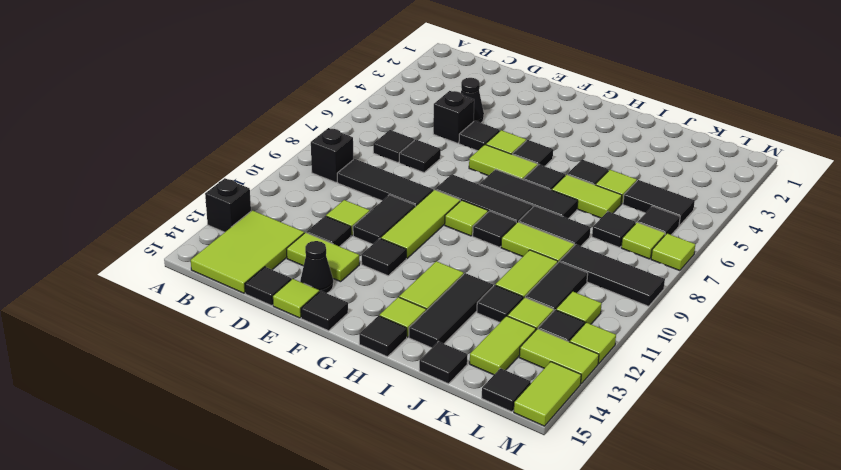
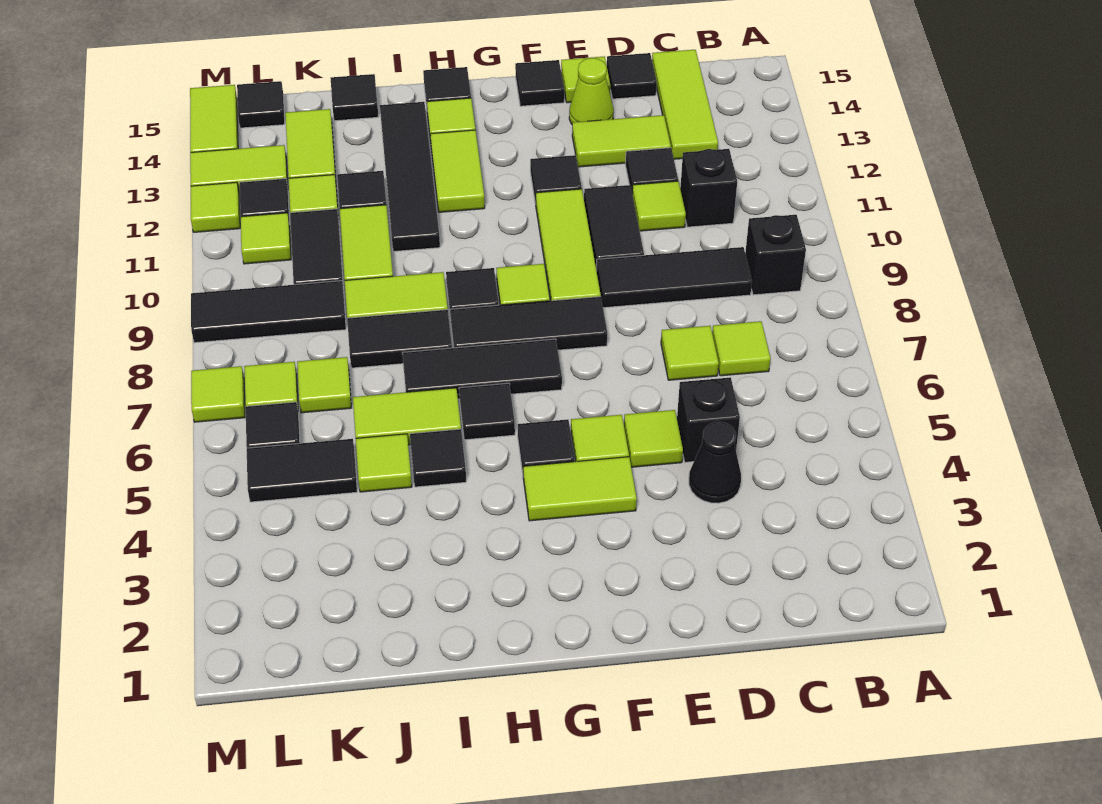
black 1x1 brick [205,178,251,232] -> black 1x1 brick moved to [680,149,737,227]
lime 2x3 tile [191,210,304,293] -> lime 1x3 tile [652,50,718,159]
black 1x1 tile [373,130,414,163] -> lime 1x1 tile [712,321,771,376]
black 1x1 tile [399,140,441,173] -> lime 1x1 tile [661,326,719,380]
black 1x1 tile [459,121,500,151] -> lime 1x1 tile [624,410,683,467]
black 1x1 cone [300,241,333,293] -> lime 1x1 cone [569,58,614,124]
lime 1x2 tile [469,145,538,180] -> lime 1x2 tile moved to [523,457,637,521]
black 1x3 tile [409,273,493,348] -> black 1x4 tile [380,102,440,252]
black 1x1 tile [592,211,636,248] -> lime 1x1 tile [297,357,351,413]

